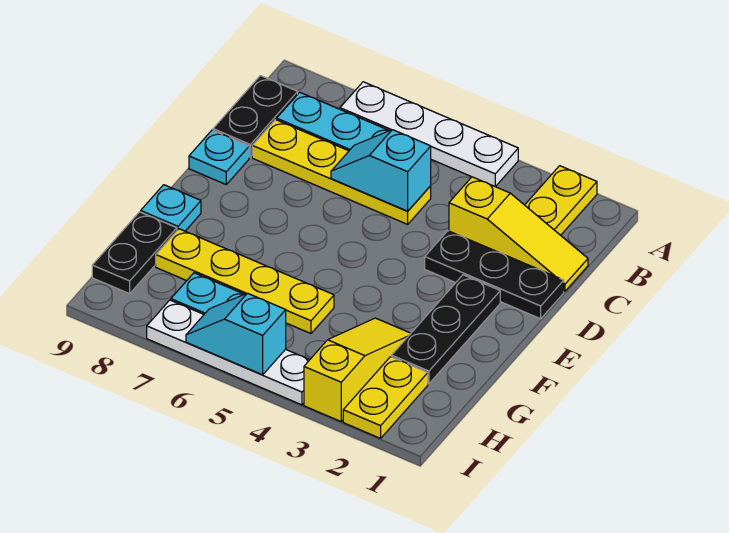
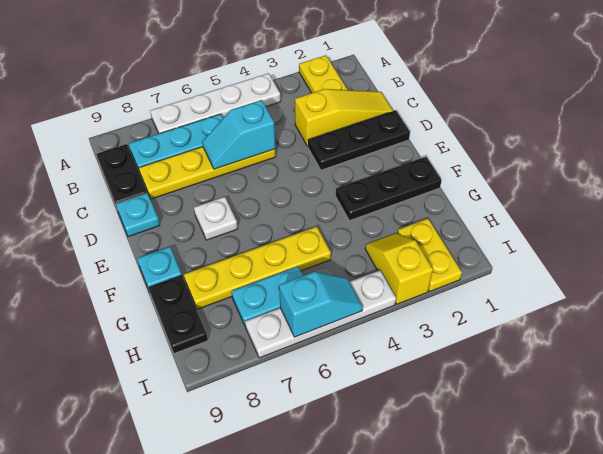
black 1x3 plate [392,275,500,384] -> black 1x3 plate turned to [336,157,442,221]
none -> white 1x1 plate [194,197,238,240]
yellow 1x3 slope [304,318,411,421] -> yellow 1x2 slope [365,233,433,304]
cyan 1x2 slope [186,293,286,375] -> cyan 1x2 slope turned to [279,272,363,337]

